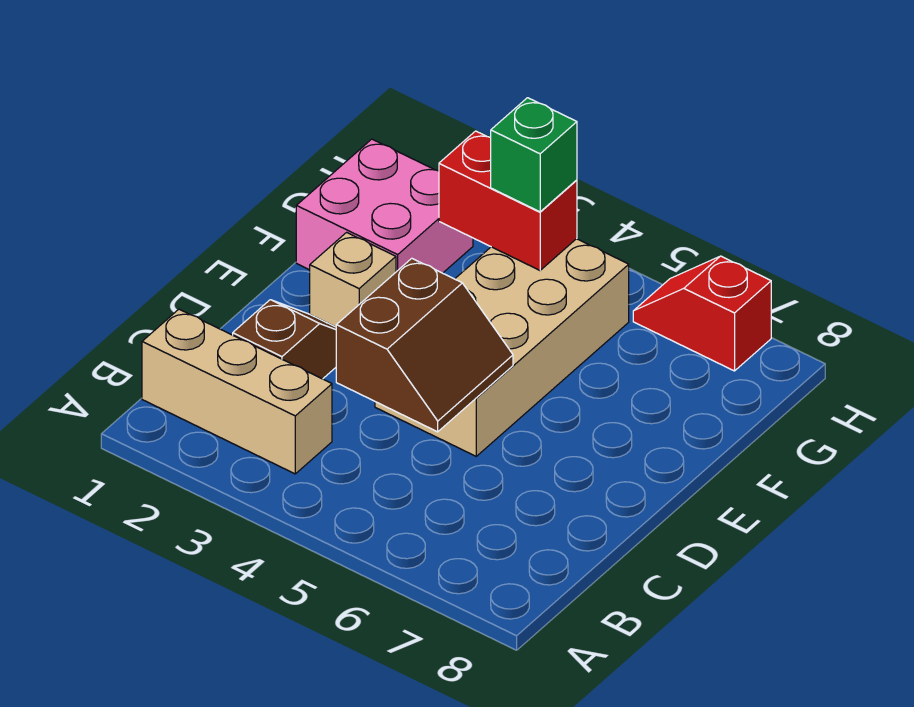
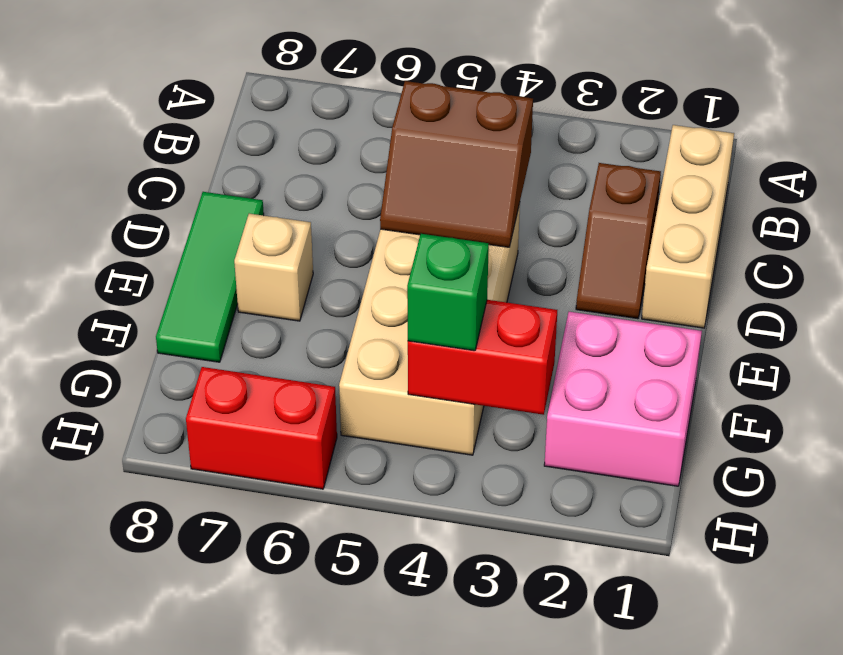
tan 1x3 brick [142,309,332,474] -> tan 1x3 brick turned to [642,125,734,328]
brown 2x2 slope [336,258,513,432] -> brown 2x2 slope turned to [380,81,533,247]
none -> green 1x3 tile [156,192,264,362]
tan 1x1 brick [310,232,396,327] -> tan 1x1 brick moved to [234,214,313,321]
red 1x2 slope [633,256,771,371] -> red 1x2 brick [186,367,337,489]

